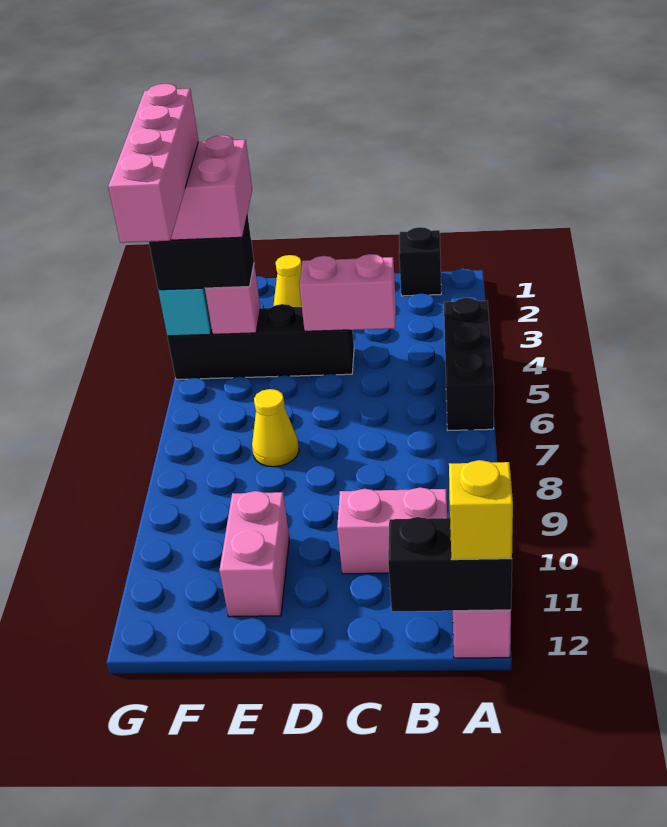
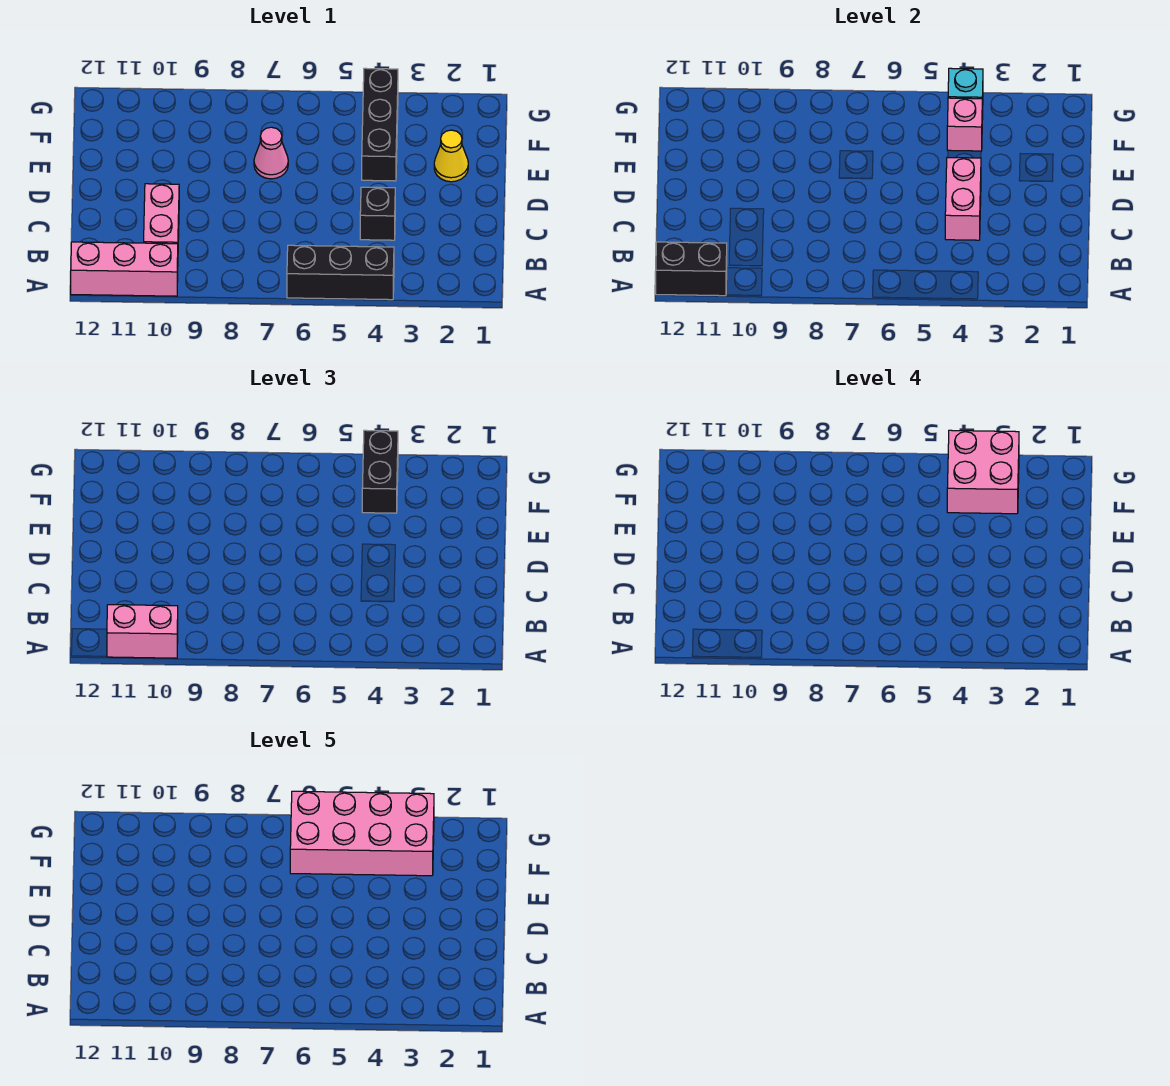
black 1x2 brick [388,517,512,611] -> black 1x2 brick turned to [656,242,727,296]
yellow 1x1 brick [449,460,513,560] -> none
black 1x1 brick [399,227,441,296] -> black 1x1 brick moved to [360,187,395,240]
black 1x4 brick [167,304,354,379] -> black 1x3 brick [362,68,398,181]
yellow 1x1 cone [252,389,299,467] -> pink 1x1 cone [254,127,288,179]
pink 1x2 brick [219,491,289,617] -> pink 1x2 brick moved to [107,605,178,658]
pink 1x4 brick [108,84,199,243] -> pink 2x4 brick [290,791,434,876]

